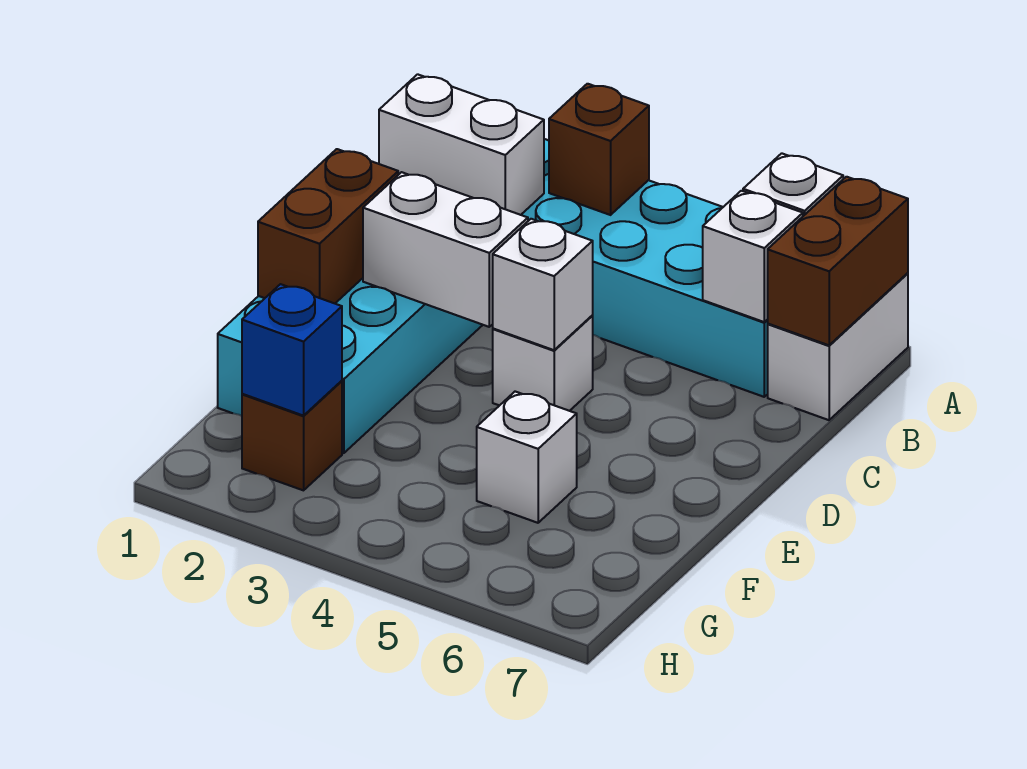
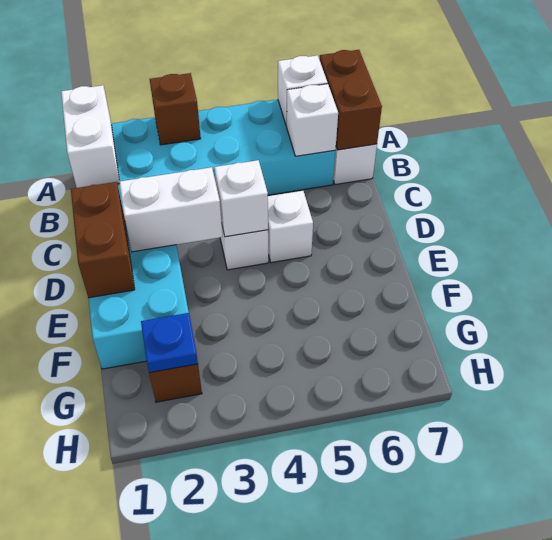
white 1x2 brick [379,74,544,215] -> white 1x2 brick turned to [61,85,119,188]
white 1x1 brick [477,392,577,523] -> white 1x1 brick moved to [268,191,313,263]
blue 1x1 brick [242,284,342,416] -> blue 1x1 plate [141,313,198,373]

